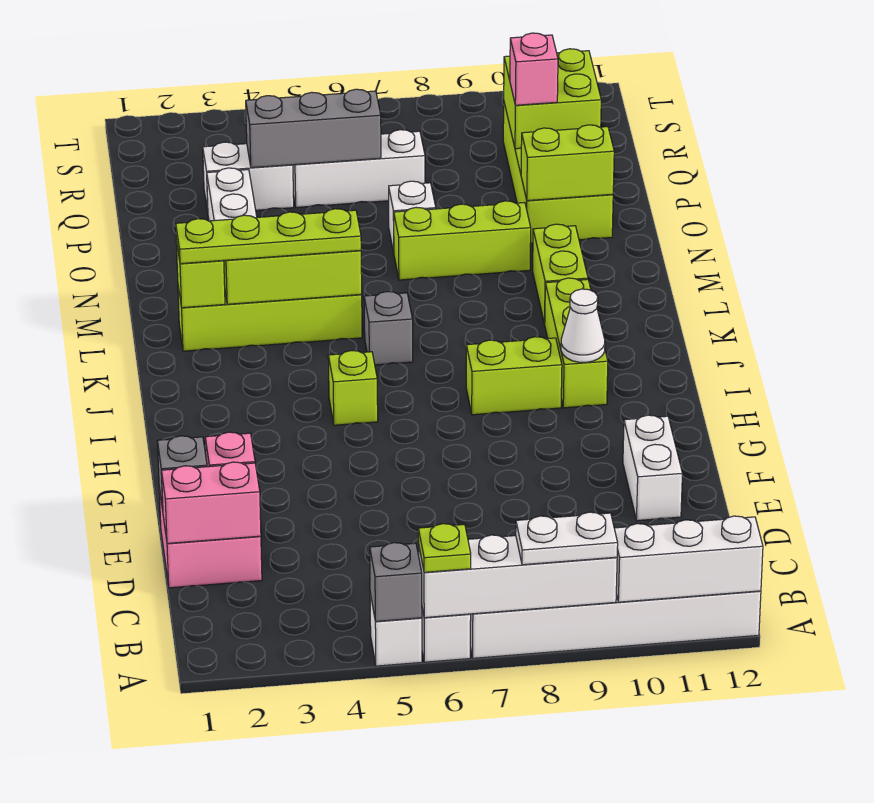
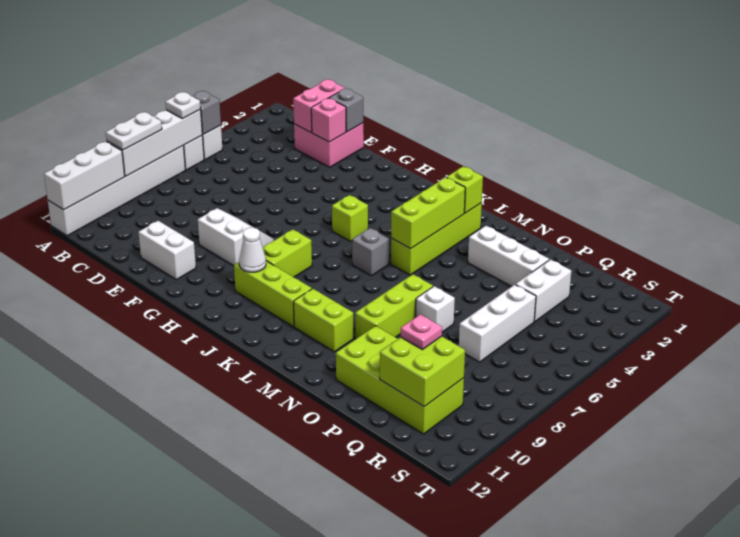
lime 1x1 plate [418,524,471,572] -> white 1x1 plate [165,92,201,119]
none -> white 2x2 slope [198,208,274,266]
lime 1x4 plate [176,209,361,264] -> none
lime 1x2 brick [521,125,614,201] -> none
grey 1x3 brick [246,89,381,168] -> none
pink 1x1 brick [510,33,558,105] -> pink 1x1 plate [401,314,442,350]

